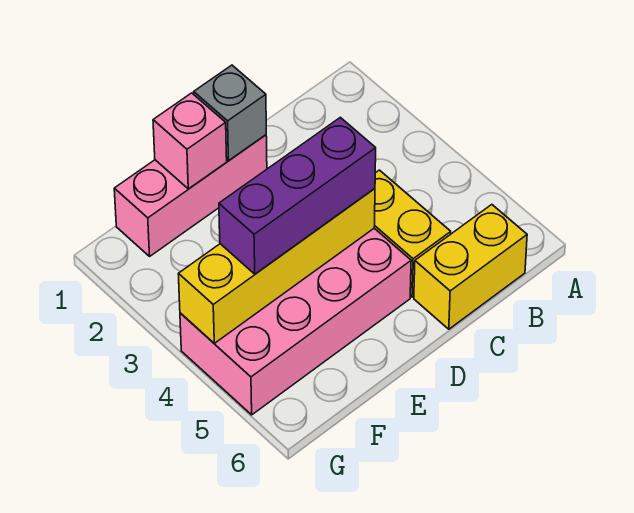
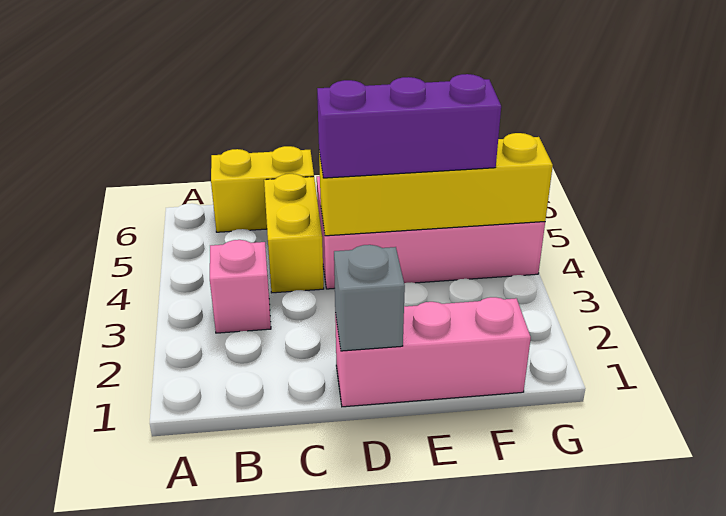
pink 1x1 brick [153,93,227,189] -> pink 1x1 brick moved to [210,240,271,333]

